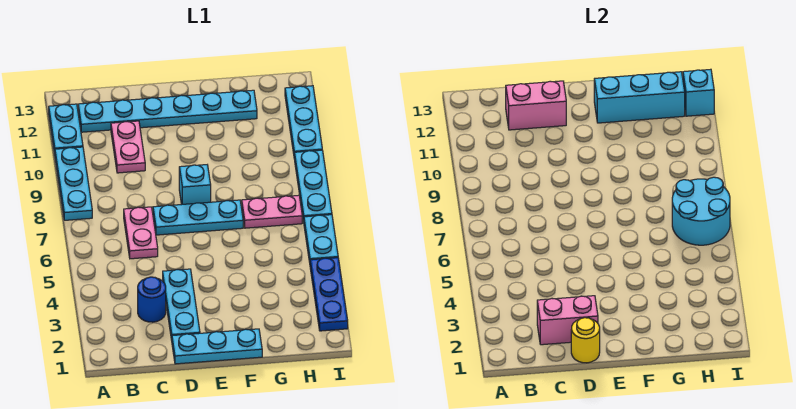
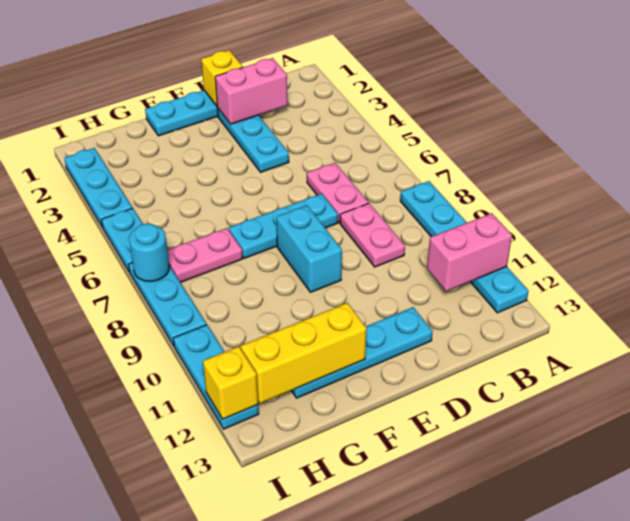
cyan 1x6 plate [78,90,257,132] -> cyan 1x4 plate [291,307,433,398]
blue 1x1 round brick [138,277,166,322] -> none
pink 1x2 plate [111,121,145,173] -> pink 1x2 plate moved to [340,203,405,267]
pink 1x2 brick [506,81,566,130] -> pink 1x2 brick moved to [427,213,512,291]
yellow 1x1 round brick [571,318,600,363] -> yellow 1x1 brick [201,50,243,106]
cyan 1x1 brick [179,165,211,205] -> cyan 1x2 brick [276,205,342,292]
cyan 1x3 brick [594,72,685,123] -> yellow 1x3 brick [241,303,367,403]
cyan 2x2 round brick [672,177,730,245] -> cyan 1x1 round brick [129,224,169,281]
blue 1x3 plate [310,258,348,331] -> cyan 1x3 plate [64,148,132,228]
cyan 1x1 brick [683,69,714,116] -> yellow 1x1 brick [203,346,258,419]

